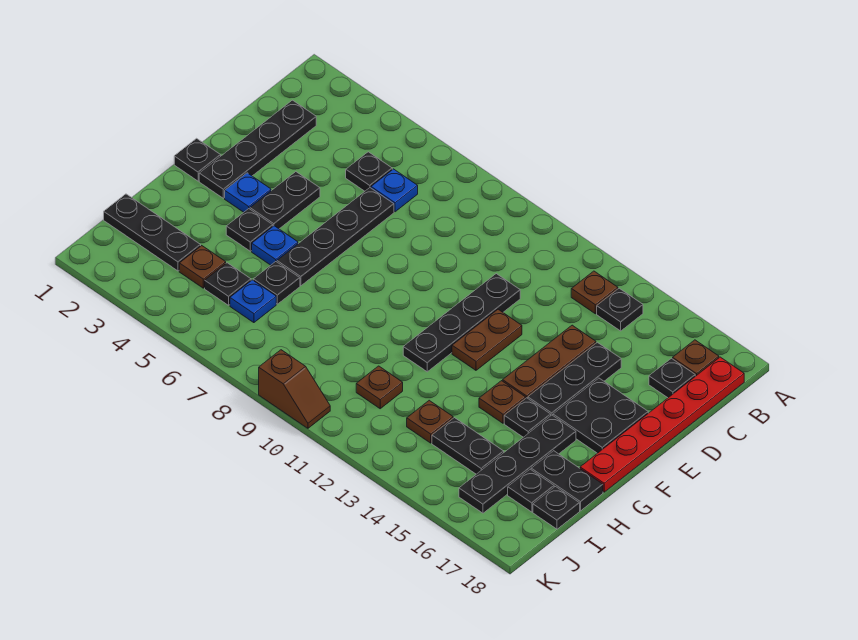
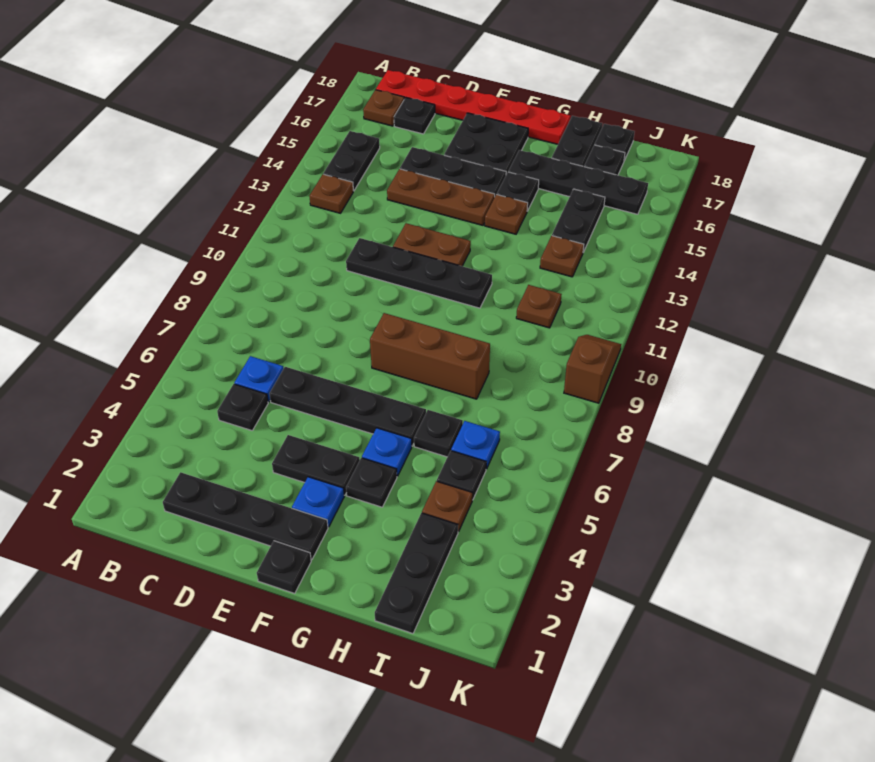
black 1x1 plate [597,288,643,331] -> black 1x2 plate [323,131,380,191]
none -> brown 1x3 brick [370,313,490,399]

